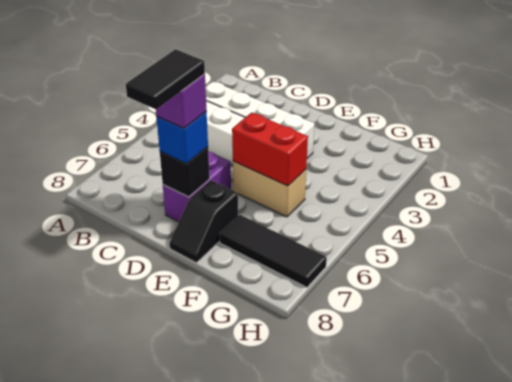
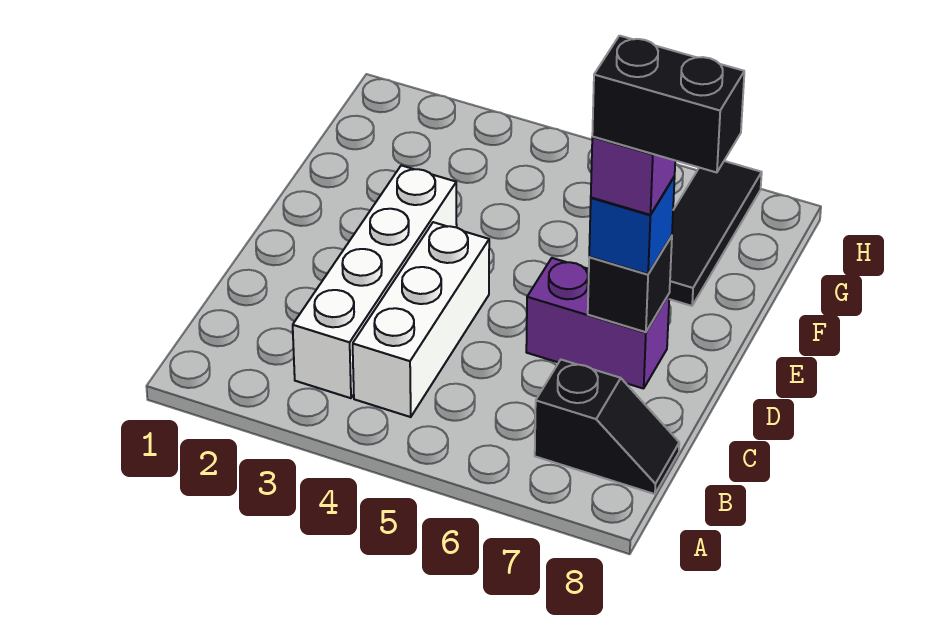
black 1x2 tile [126,49,205,109] -> black 1x2 brick [592,36,744,173]
tan 1x2 brick [233,161,306,217] -> none
red 1x2 brick [232,112,308,186] -> none
black 1x2 slope [170,180,238,263] -> black 1x2 slope moved to [535,360,679,494]

